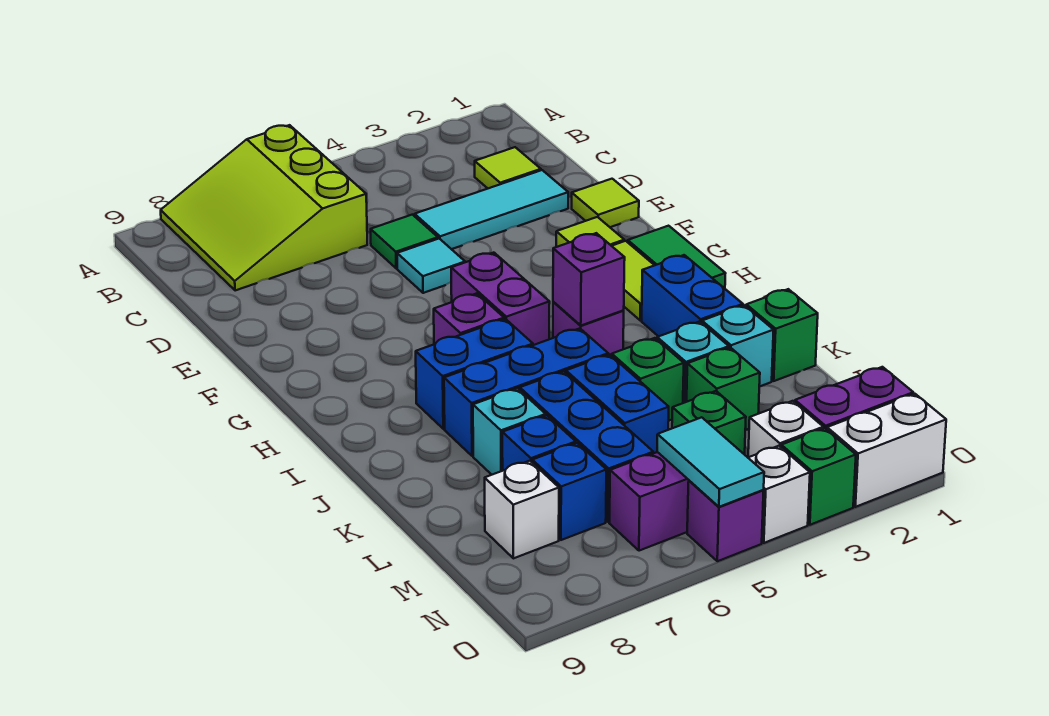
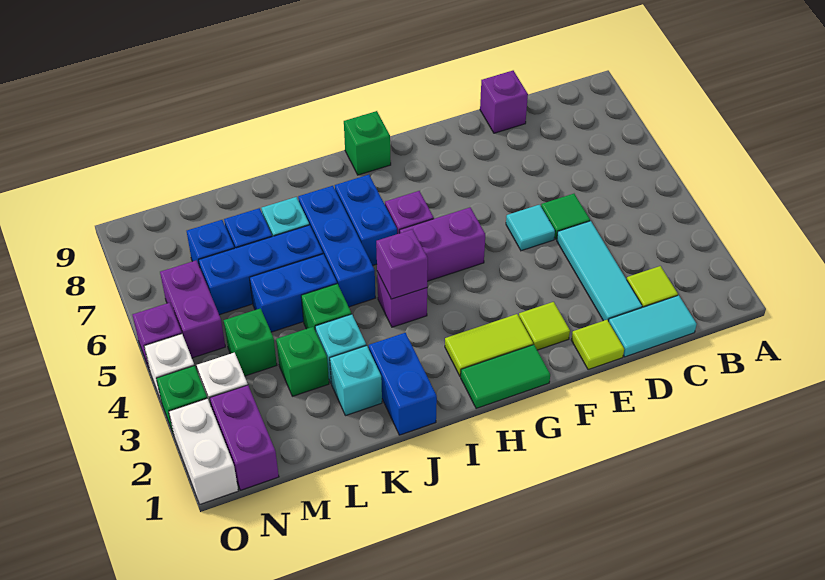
lime 3x3 slope [161,125,367,291] -> none
none -> purple 1x1 brick [480,71,528,133]
blue 1x2 brick [642,255,743,336] -> blue 1x2 brick turned to [369,333,437,435]
green 1x1 brick [746,289,818,381] -> green 1x1 brick moved to [344,111,391,175]
white 1x1 brick [485,461,559,558] -> none
cyan 1x2 tile [657,417,764,507] -> cyan 1x2 tile moved to [609,295,697,357]

